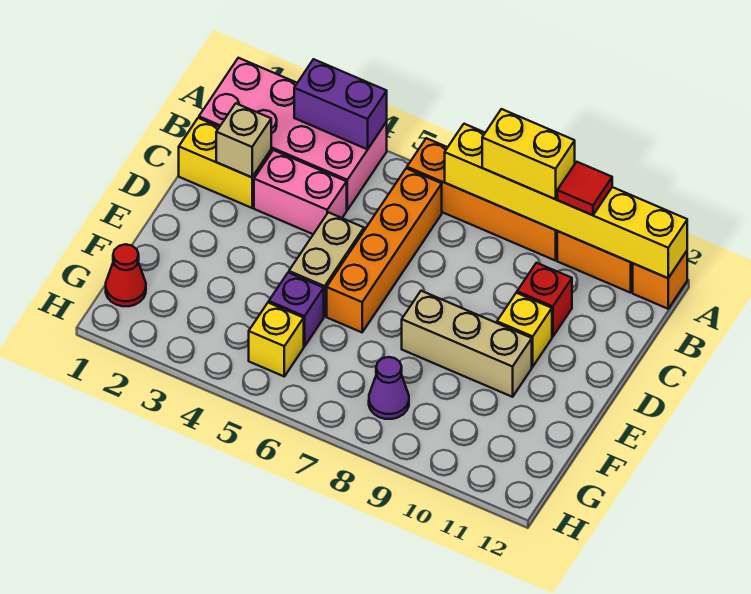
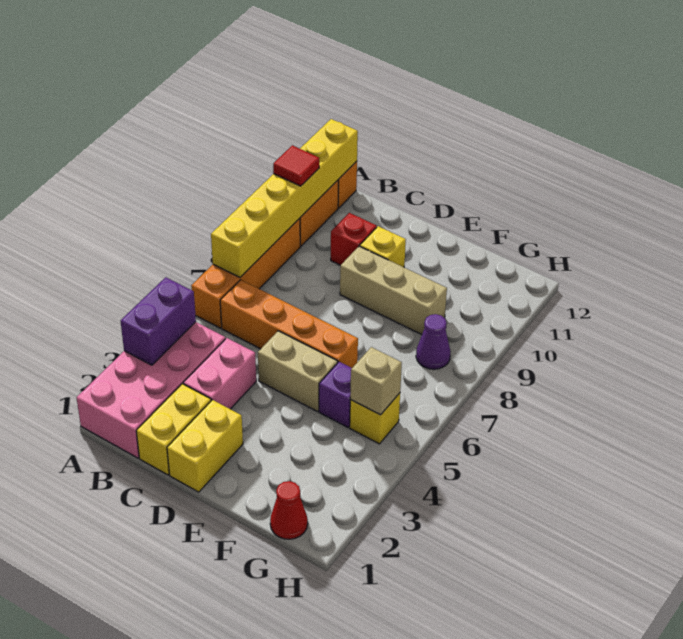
yellow 1x2 brick [482,109,575,199] -> yellow 1x2 brick moved to [167,400,243,492]
tan 1x1 brick [216,103,271,177] -> tan 1x1 brick moved to [350,347,402,415]
tan 1x3 brick [402,291,532,397] -> tan 1x3 brick turned to [340,246,447,335]

